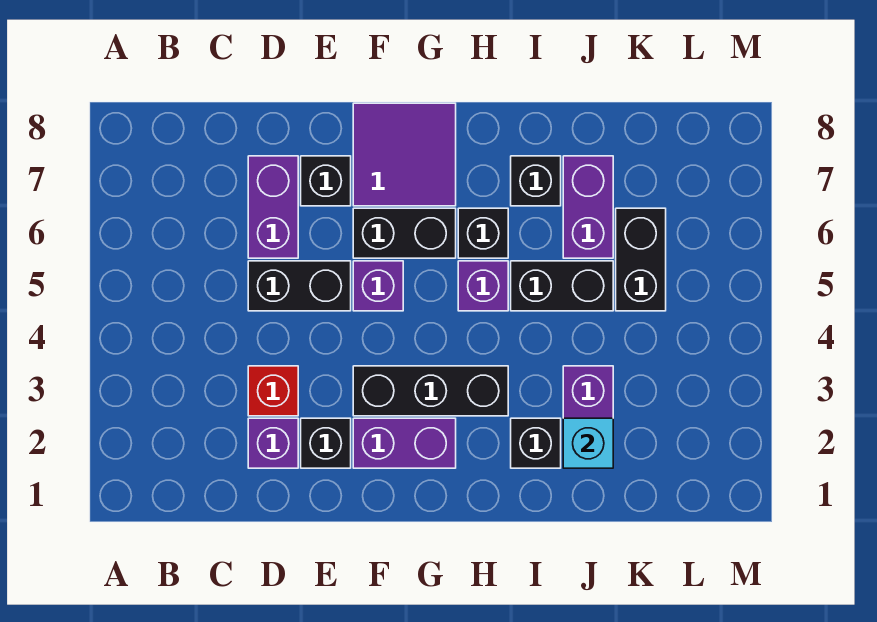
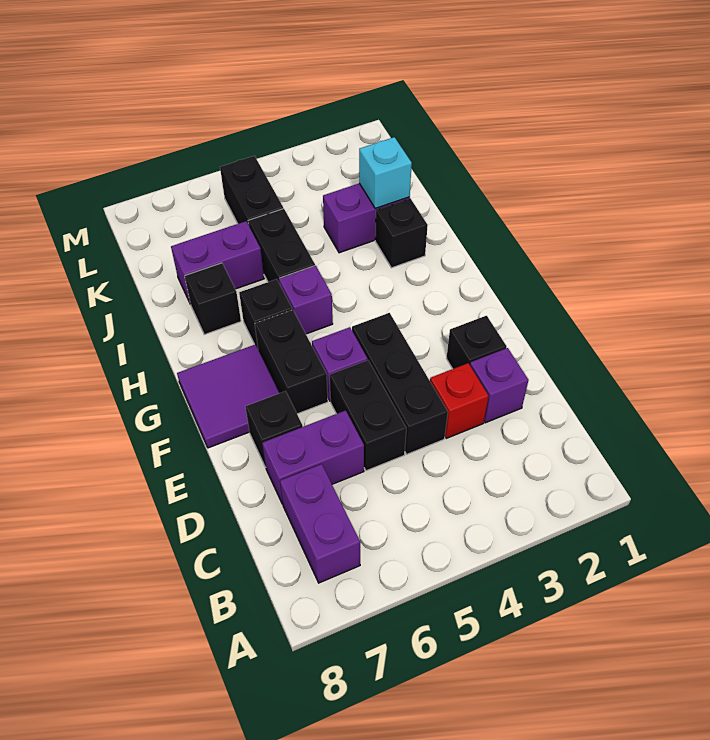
purple 1x2 brick [353,418,456,468] -> purple 1x2 brick moved to [280,464,360,583]
black 1x3 brick [353,366,508,416] -> black 1x3 brick moved to [352,313,448,454]
black 1x2 brick [616,208,666,311] -> black 1x2 brick turned to [220,156,283,225]

